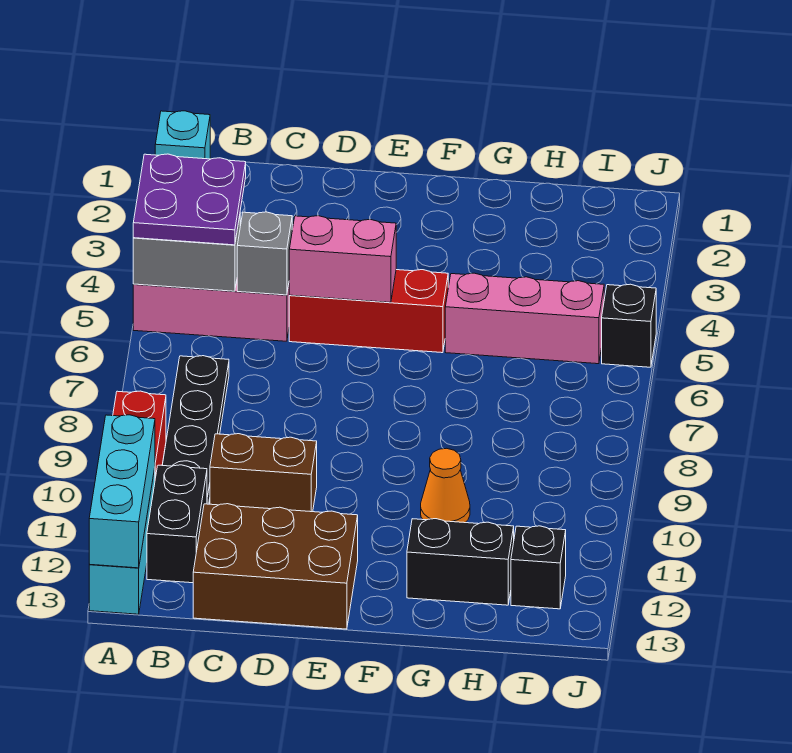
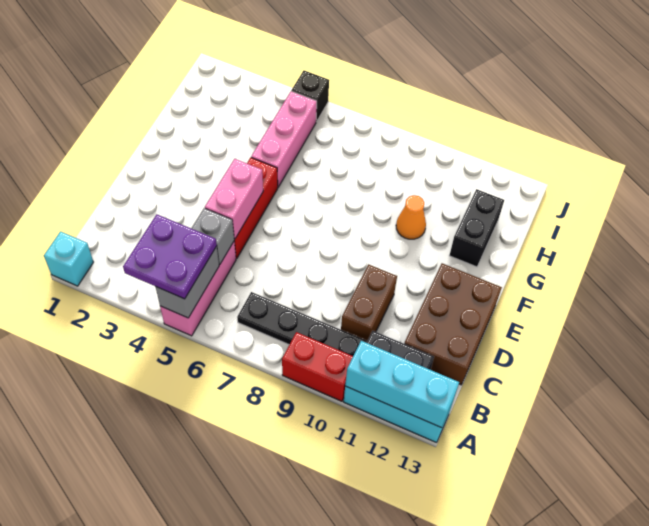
black 1x1 brick [511,526,566,609] -> none

